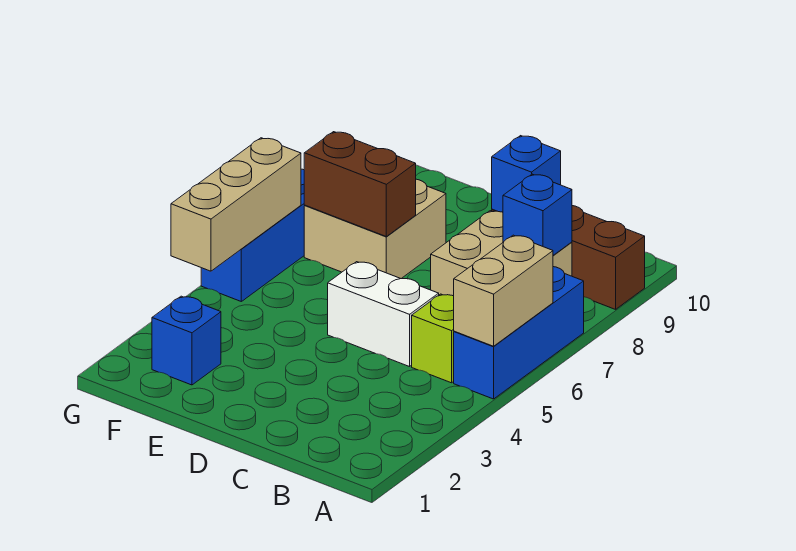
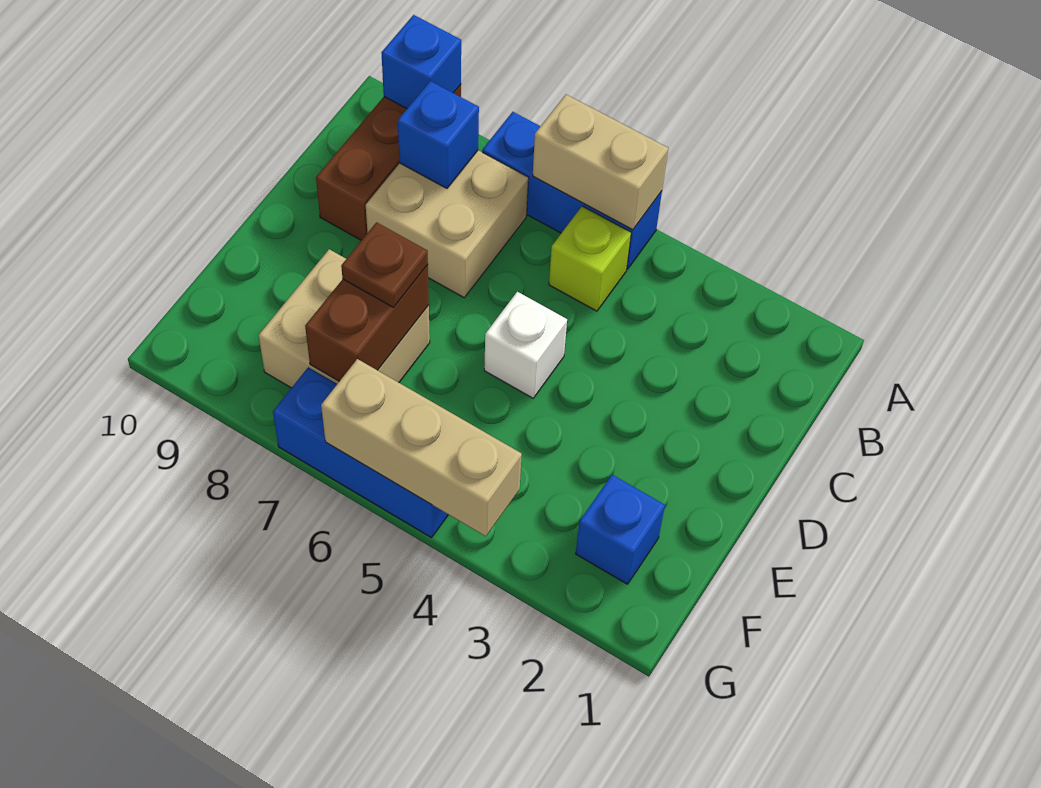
white 1x2 brick [328,262,439,367] -> white 1x1 brick [484,292,567,398]
blue 1x1 brick [492,136,561,212] -> blue 1x1 brick moved to [381,15,461,109]
none -> brown 1x1 plate [341,222,428,308]

